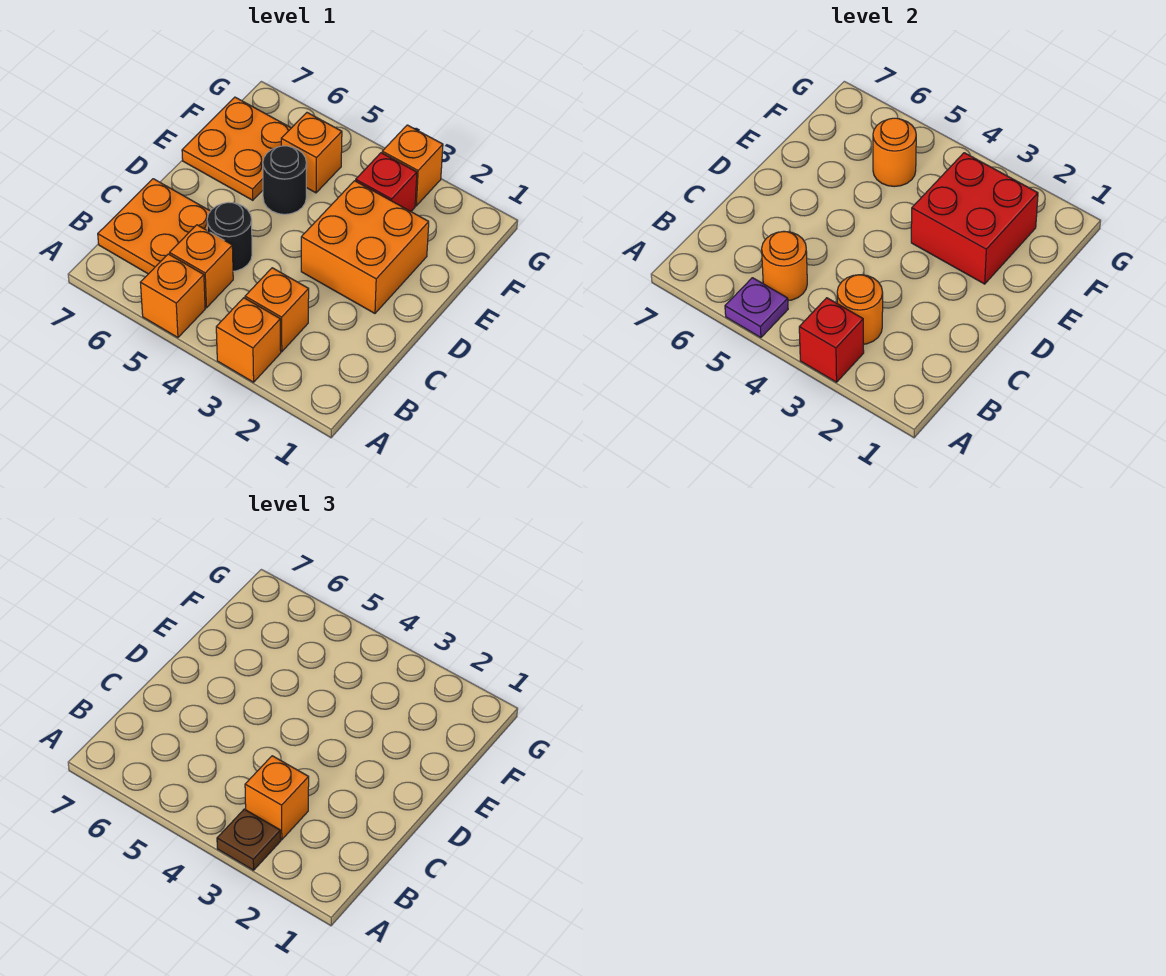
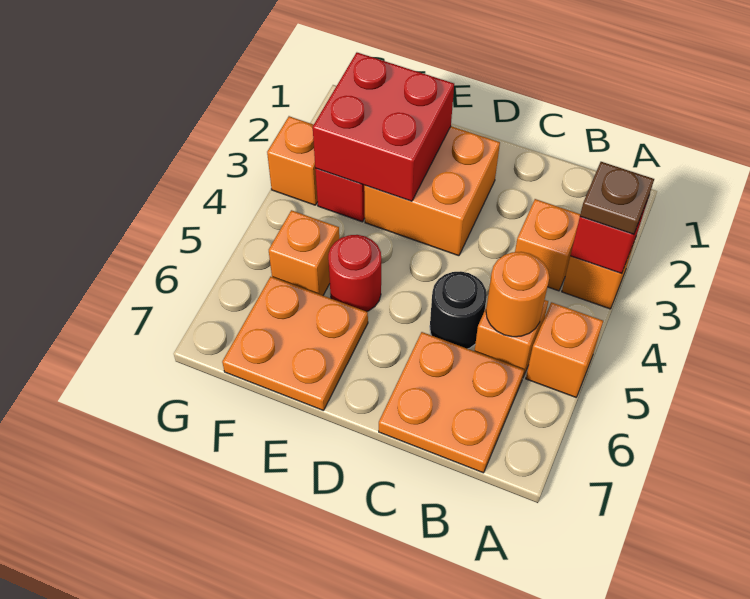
purple 1x1 plate [725,278,788,338] -> none
orange 1x1 round brick [837,275,883,344] -> none
orange 1x1 brick [245,756,309,840] -> none
black 1x1 round brick [263,146,307,214] -> red 1x1 round brick [328,235,381,312]
orange 1x1 round brick [873,118,916,187] -> none

